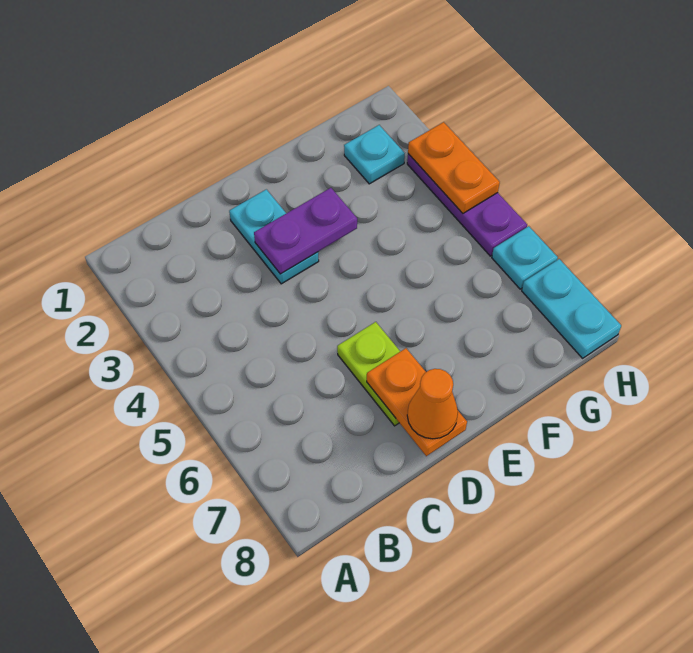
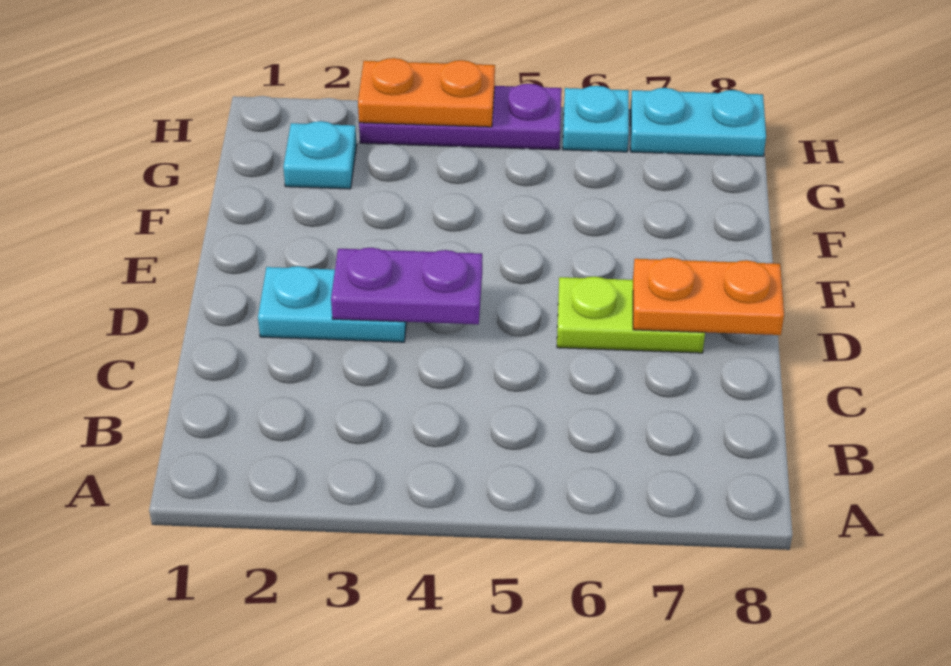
purple 1x2 plate [254,188,357,274] -> purple 1x2 plate turned to [331,248,482,324]
orange 1x1 cone [407,369,458,439] -> none

